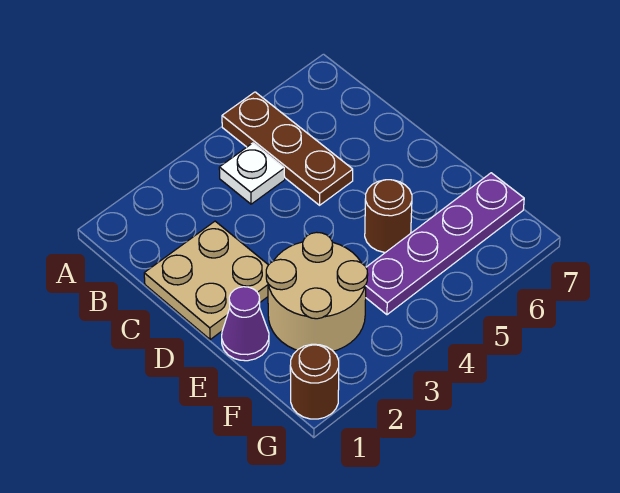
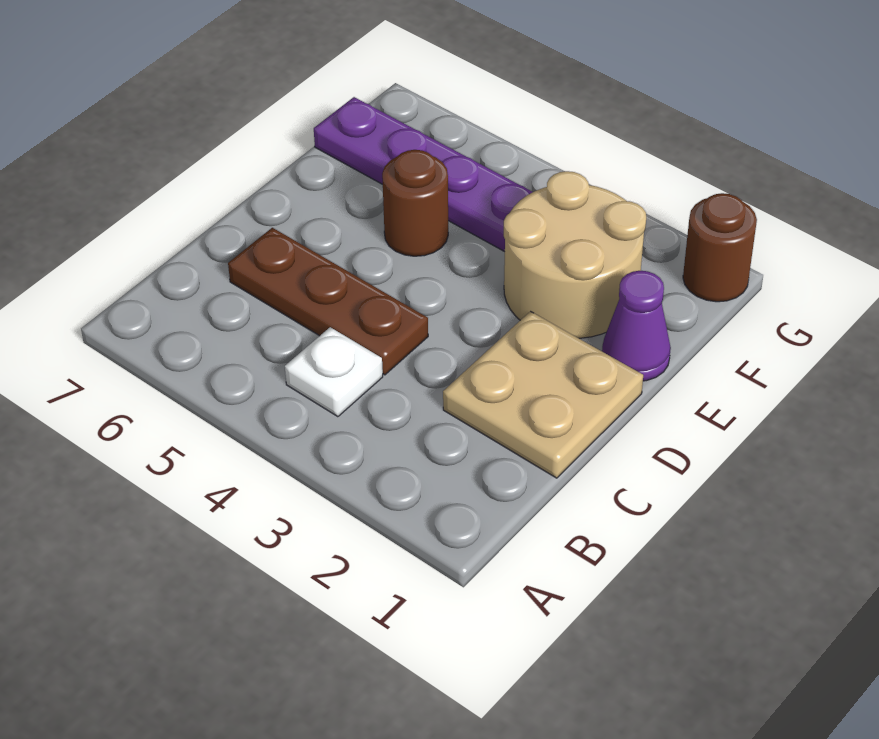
brown 1x3 plate [222,92,353,205] -> brown 1x3 plate turned to [228,228,428,375]

